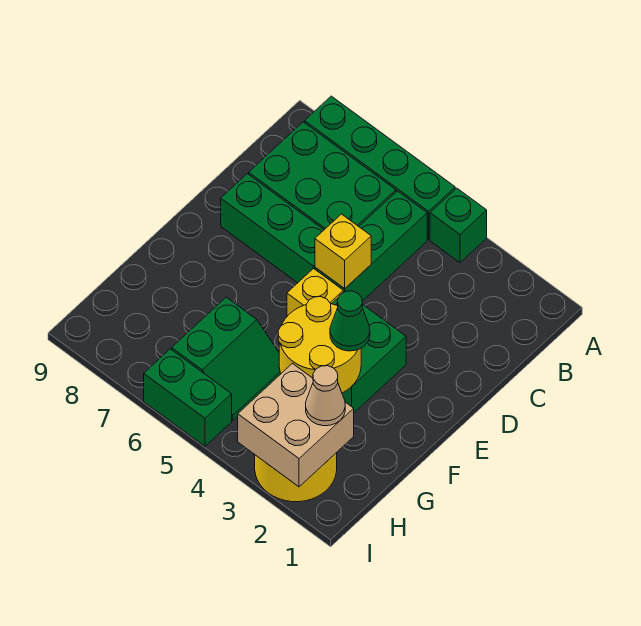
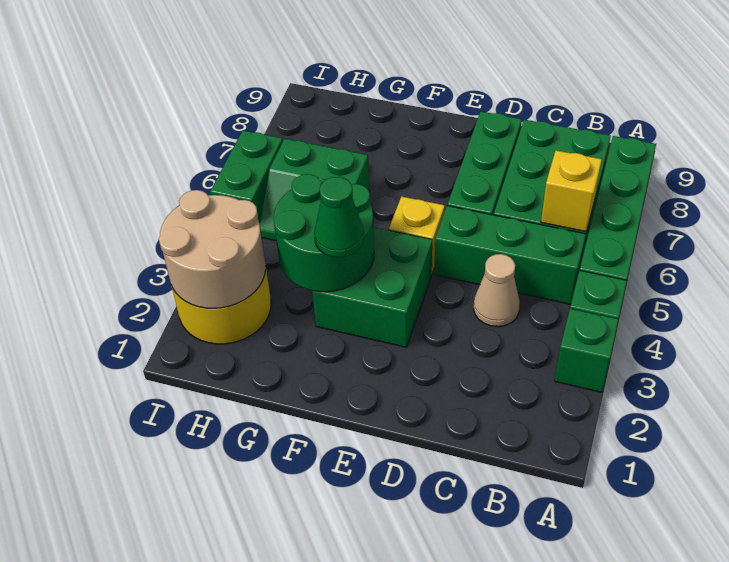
none -> green 1x1 brick [555,309,619,392]
yellow 1x1 brick [315,214,371,289] -> yellow 1x1 brick moved to [541,150,602,232]
yellow 2x2 round brick [278,297,361,393] -> green 2x2 round brick [274,174,374,292]
tan 2x2 brick [238,364,354,487] -> tan 2x2 round brick [159,190,266,308]
tan 1x1 cone [306,366,345,426] -> tan 1x1 cone moved to [474,254,520,327]

